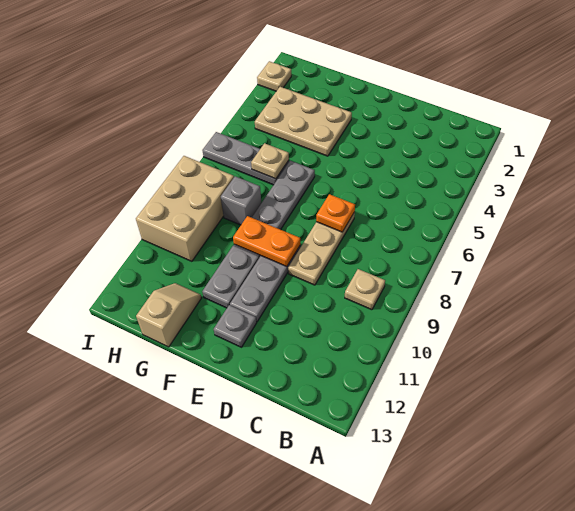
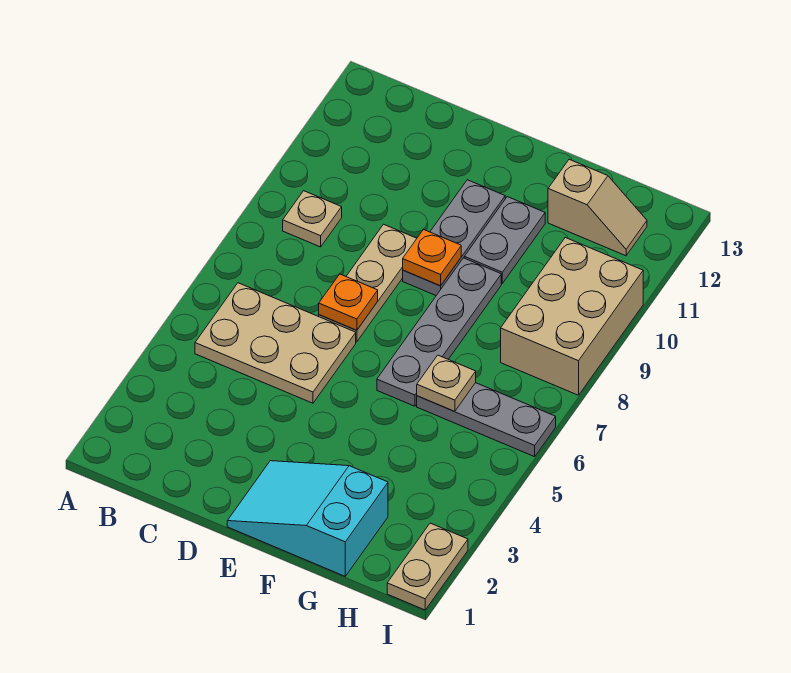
none -> cyan 2x3 slope [227,461,388,576]
orange 1x2 plate [233,216,301,267] -> orange 1x1 plate [403,230,461,286]
grey 1x1 plate [214,305,257,347] -> none
tan 2x3 plate [255,87,352,156] -> tan 2x3 plate moved to [195,283,356,403]
grey 1x1 brick [221,176,261,225] -> none
tan 1x2 slope [136,283,201,347] -> tan 1x2 slope turned to [548,159,647,256]
tan 1x1 plate [257,61,291,91] -> tan 1x2 plate [387,523,468,610]

